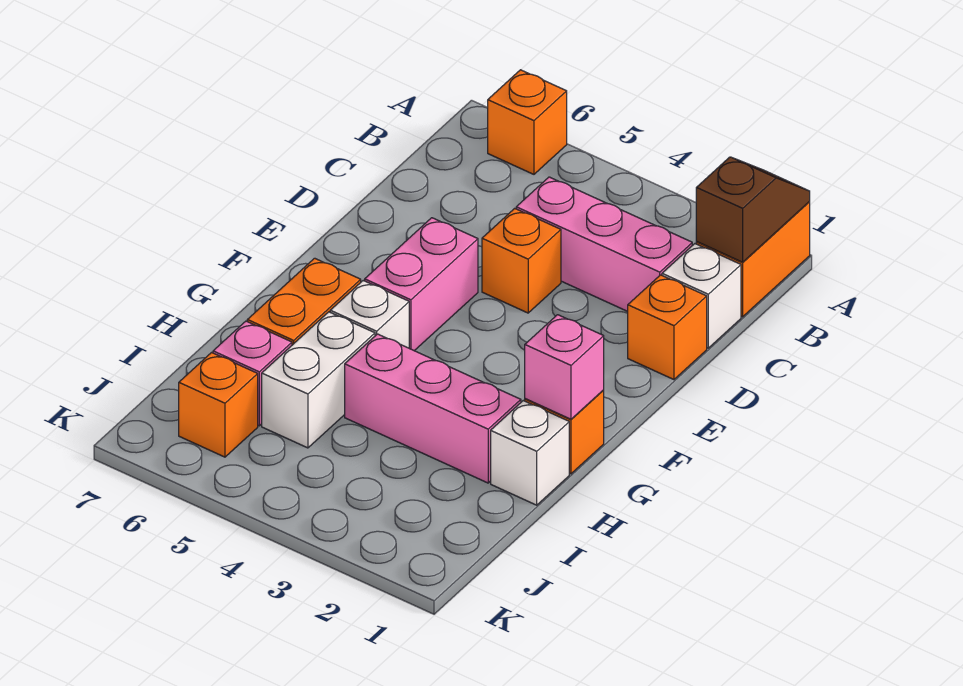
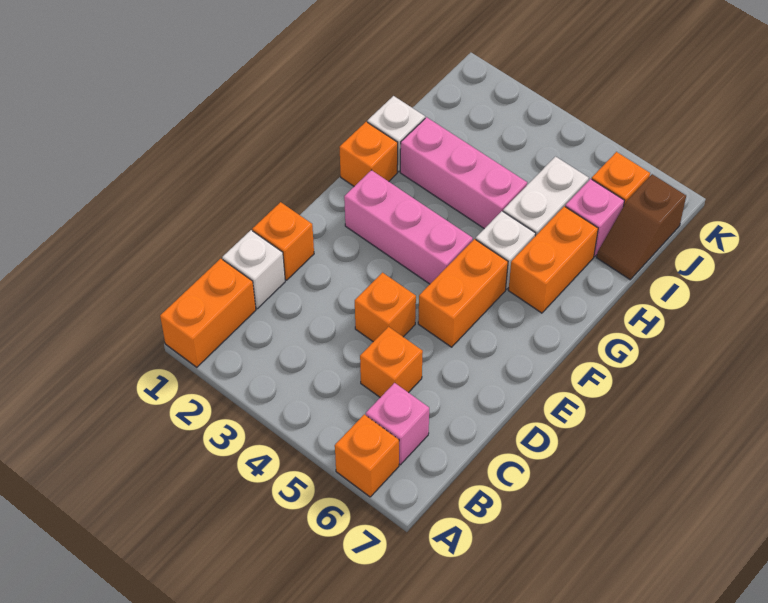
brown 1x2 slope [696,157,810,262] -> brown 1x2 slope moved to [597,174,686,280]
pink 1x3 brick [516,177,692,311] -> pink 1x3 brick moved to [344,170,473,284]
none -> orange 1x1 brick [360,327,423,397]
pink 1x2 brick [365,218,478,351] -> orange 1x2 brick [418,239,508,347]
pink 1x1 brick [525,315,604,419] -> pink 1x1 brick moved to [366,383,429,465]

